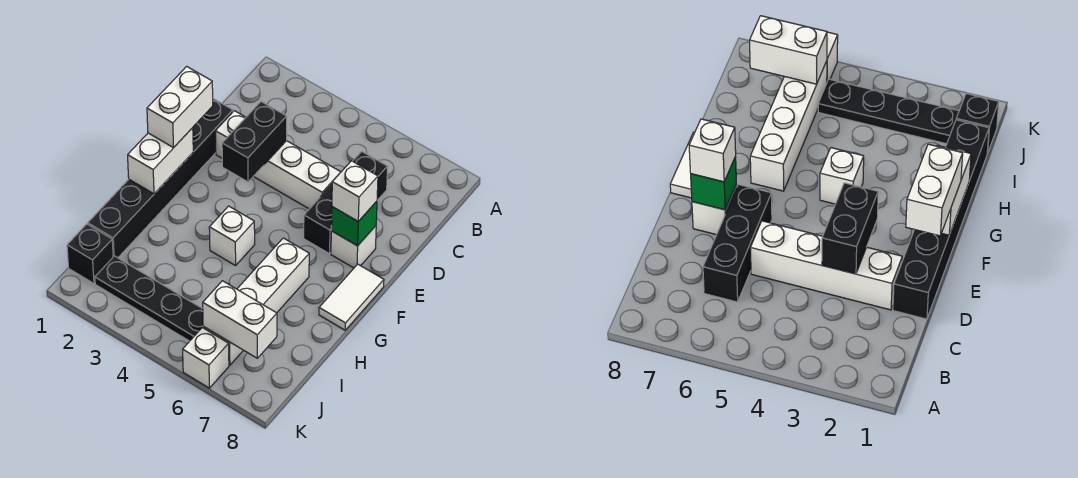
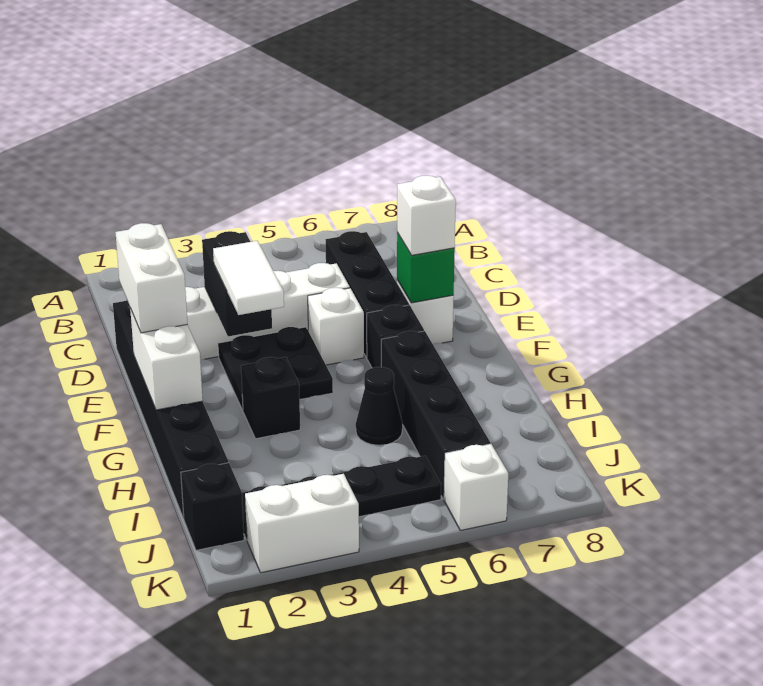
none -> black 2x2 plate [218,327,333,410]
none -> black 1x1 brick [367,305,424,368]
white 1x2 tile [319,264,384,330] -> white 1x2 tile moved to [213,241,284,315]
none -> black 1x1 brick [241,357,300,439]
white 1x1 brick [209,206,255,266] -> white 1x1 brick moved to [308,288,364,365]
white 1x4 brick [203,238,309,365] -> black 1x4 brick [381,331,490,499]
none -> black 1x1 cone [356,367,402,445]
white 1x2 brick [203,281,277,358] -> white 1x2 brick moved to [245,474,359,573]

